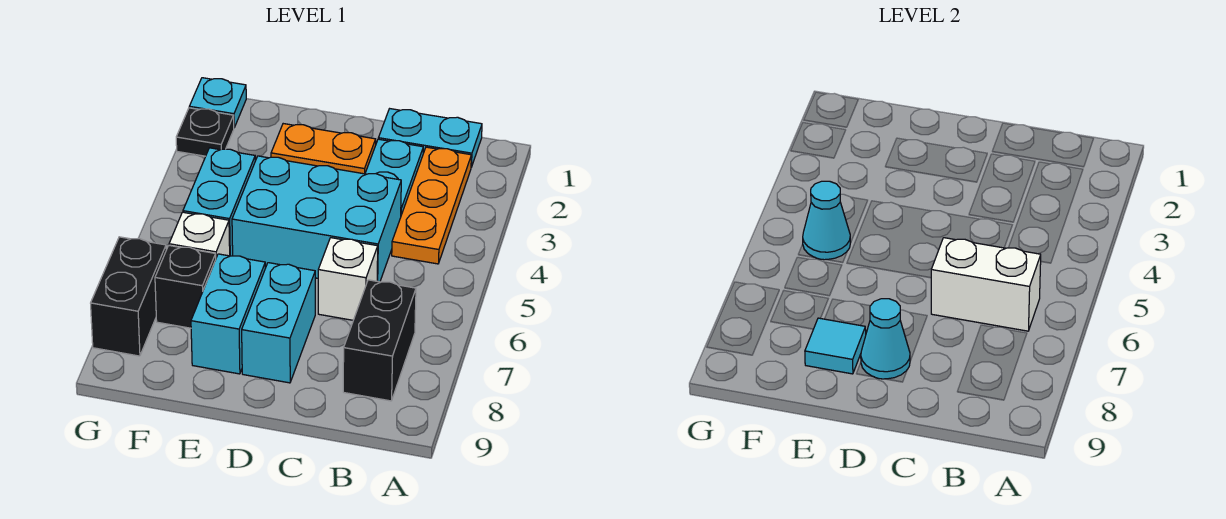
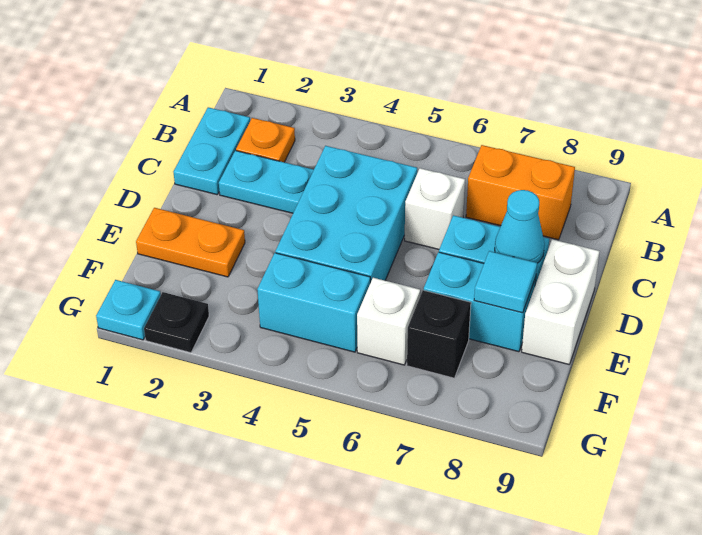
orange 1x3 plate [392,147,471,264] -> orange 1x1 plate [236,118,295,162]
white 1x2 brick [931,238,1041,331] -> white 1x2 brick moved to [522,239,600,364]
black 1x2 brick [343,280,416,401] -> orange 1x2 brick [466,145,575,240]
orange 1x2 plate [271,124,376,174] -> orange 1x2 plate turned to [136,208,245,277]
cyan 1x1 cone [803,181,851,260] -> none
black 1x2 brick [91,237,166,356] -> none

